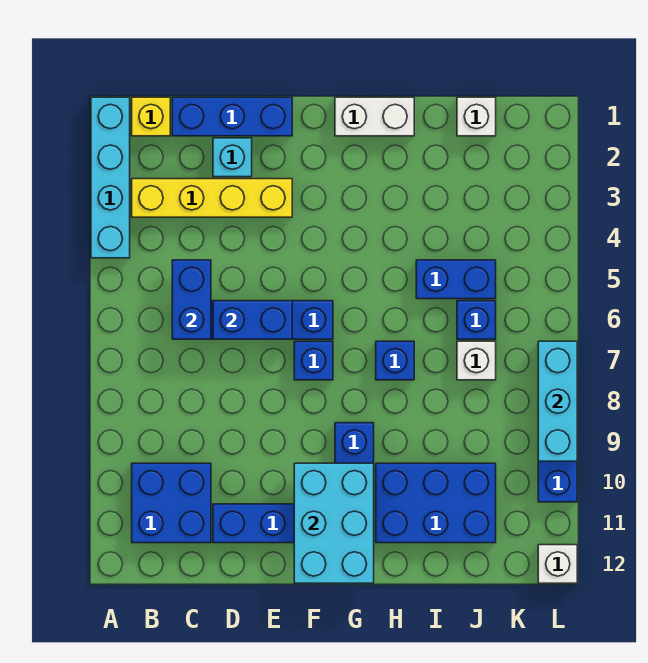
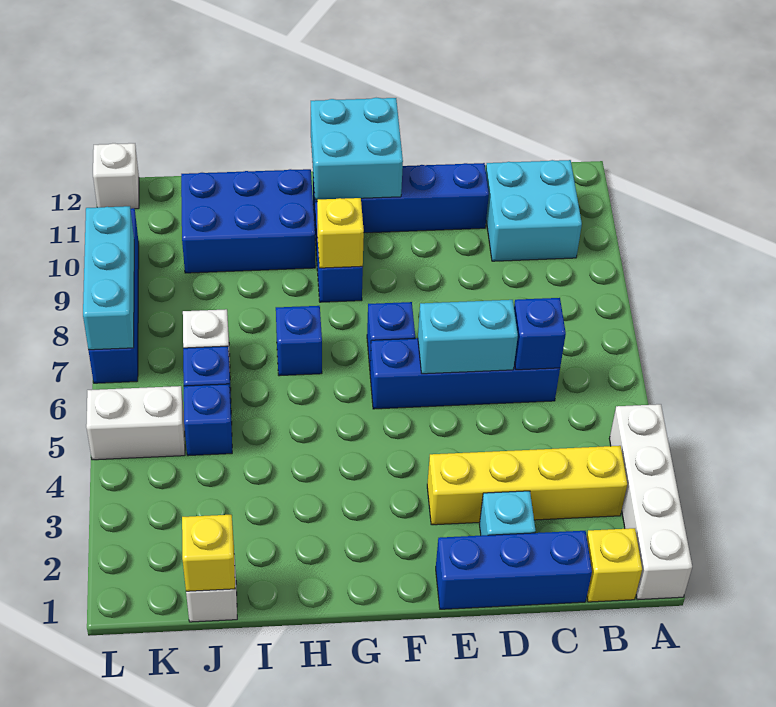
cyan 1x4 brick [91,97,130,258] -> white 1x4 brick [609,404,692,600]
blue 2x2 brick [132,463,211,543] -> cyan 2x2 brick [486,160,582,261]
blue 1x2 brick [172,260,211,339] -> blue 1x1 brick [514,298,566,370]
blue 1x2 brick [213,301,292,339] -> cyan 1x2 brick [418,300,518,374]
cyan 2x3 brick [294,463,374,583] -> cyan 2x2 brick [311,98,403,200]
white 1x2 brick [335,97,414,136] -> white 1x2 brick moved to [86,386,185,460]
none -> yellow 1x1 brick [317,198,364,268]
blue 1x2 brick [416,260,496,299] -> blue 1x1 brick [184,384,232,456]
none -> yellow 1x1 brick [182,515,235,591]

